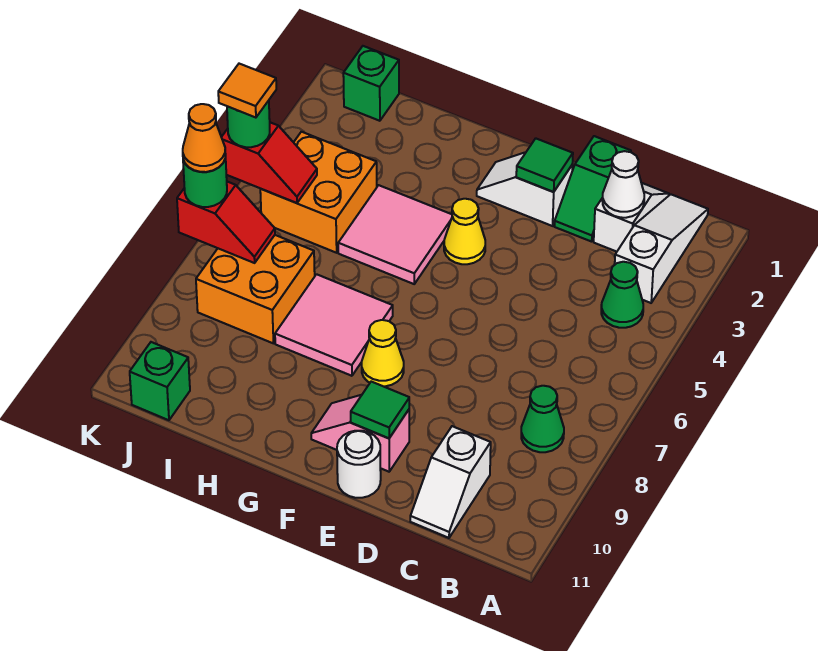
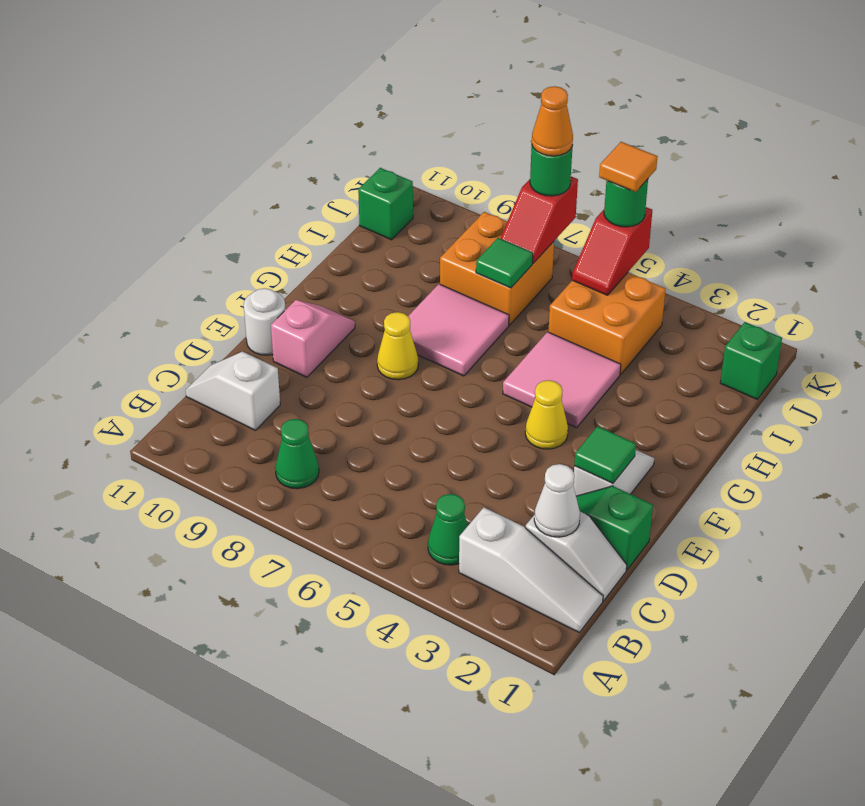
green 1x1 tile [351,382,409,438] -> green 1x1 tile moved to [476,238,533,288]

